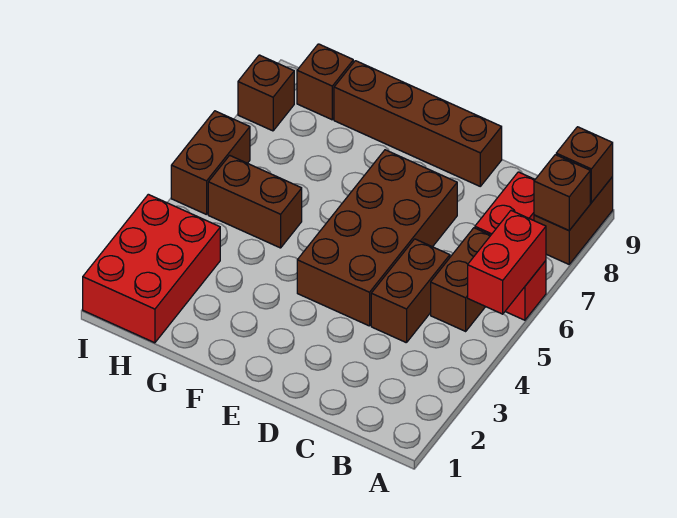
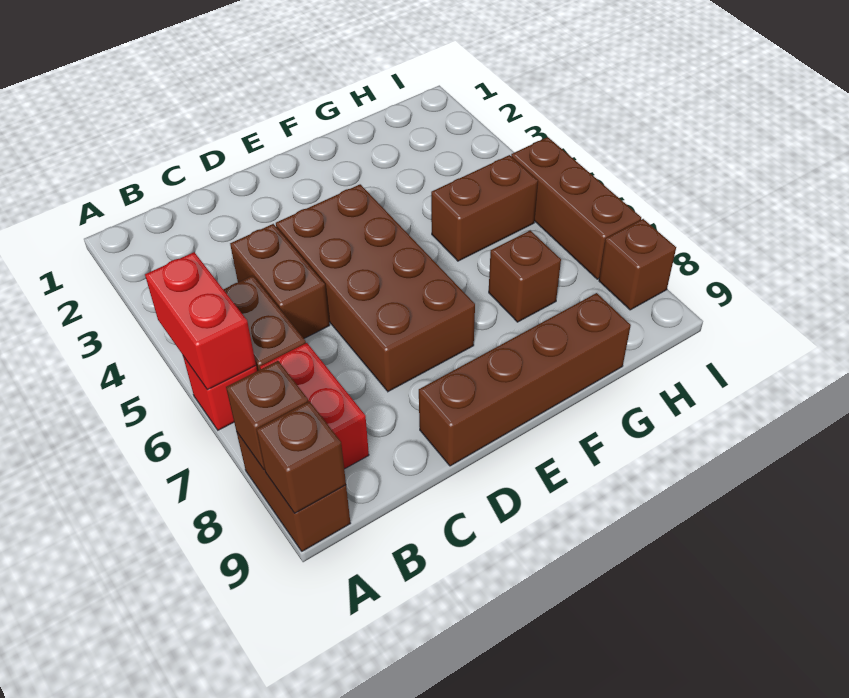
red 2x3 brick [83,194,220,343] -> none
brown 1x1 brick [297,44,353,120] -> brown 1x1 brick moved to [489,230,561,322]
brown 1x2 brick [171,111,250,215] -> brown 1x3 brick [511,137,641,279]

